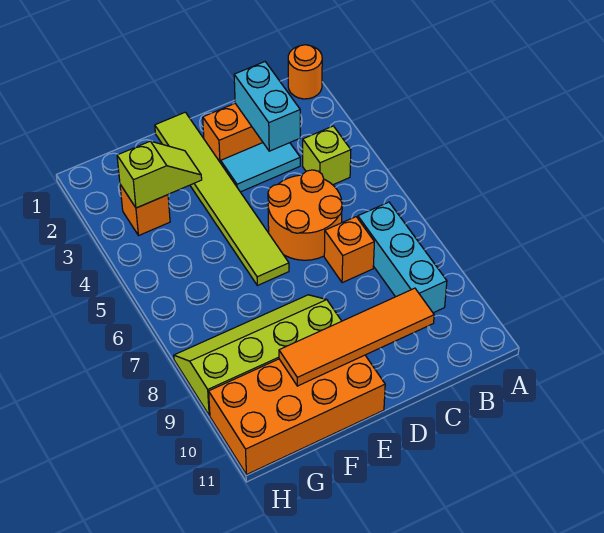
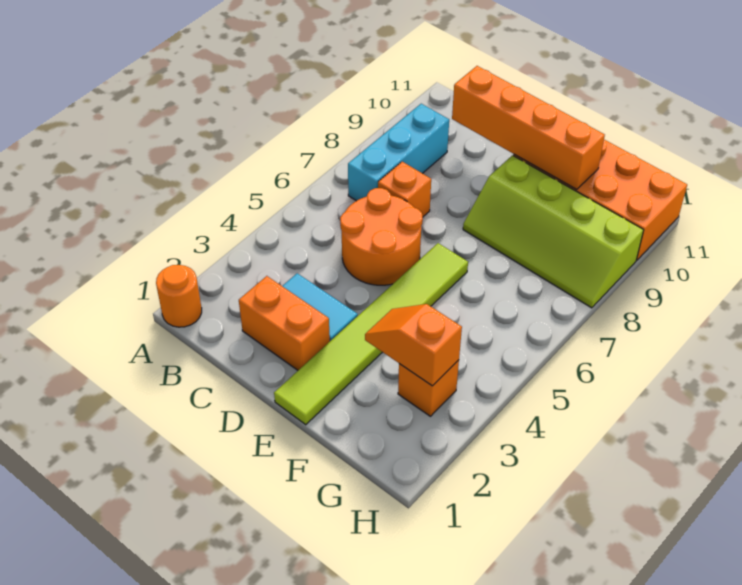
lime 1x1 brick [303,126,351,185] -> none
cyan 1x2 brick [234,62,300,151] -> none
orange 1x4 tile [279,288,434,386] -> orange 1x4 brick [452,66,605,189]
lime 1x2 slope [117,141,202,208] -> orange 1x2 slope [365,304,462,386]

